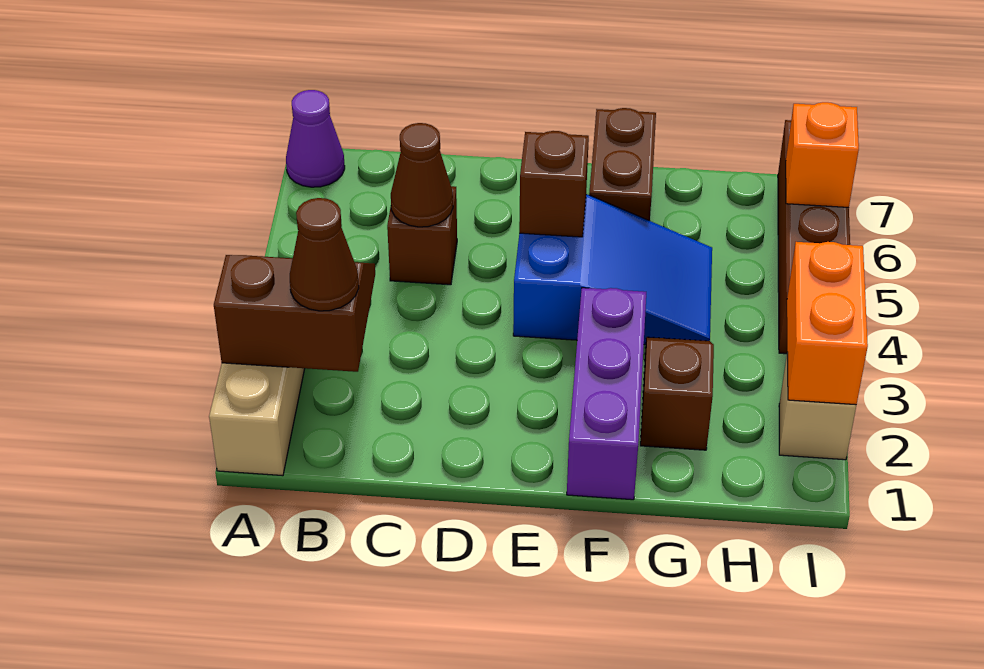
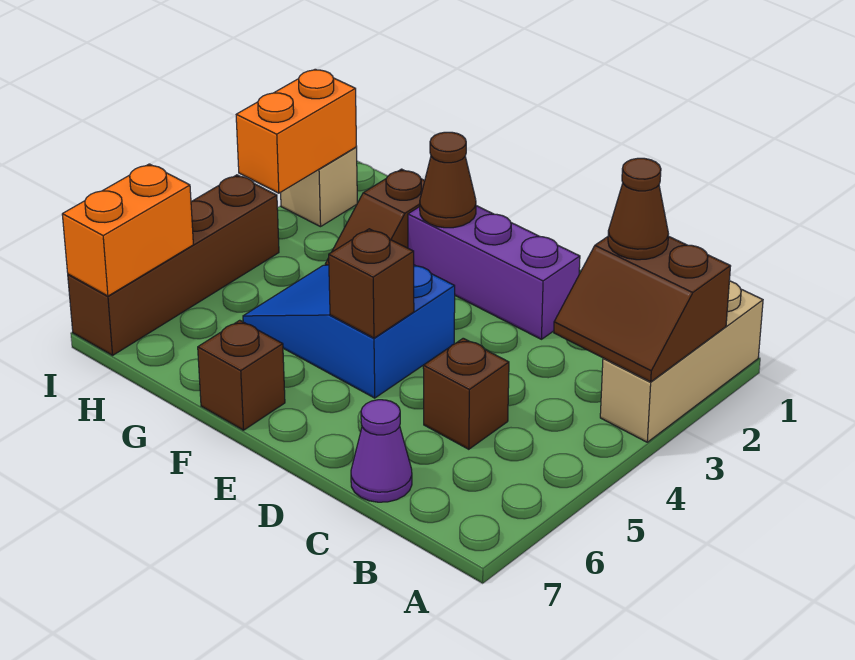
purple 1x1 cone [286,90,345,187] -> purple 1x1 cone moved to [351,400,412,502]
brown 1x1 cone [391,123,453,227] -> brown 1x1 cone moved to [420,132,476,228]
purple 1x3 brick [567,288,646,500] -> purple 1x3 brick turned to [408,206,580,339]
brown 1x2 brick [589,108,656,221] -> brown 1x1 brick [198,320,285,430]
orange 1x1 brick [786,102,859,208] -> orange 1x2 brick [62,164,193,296]

